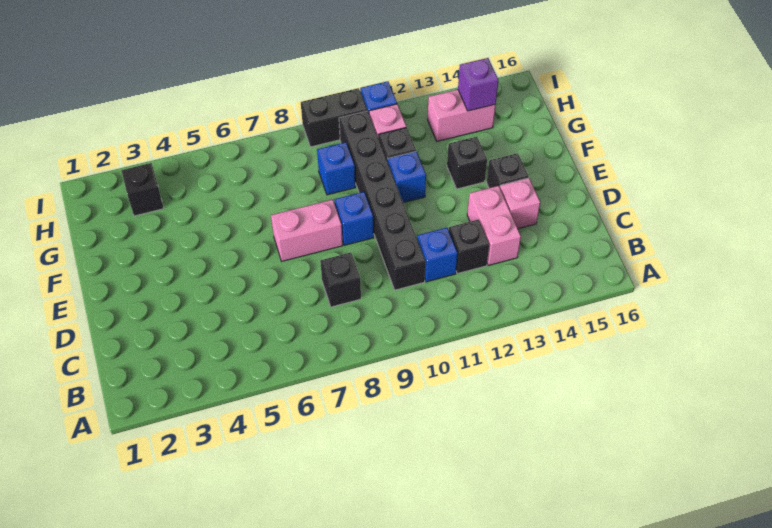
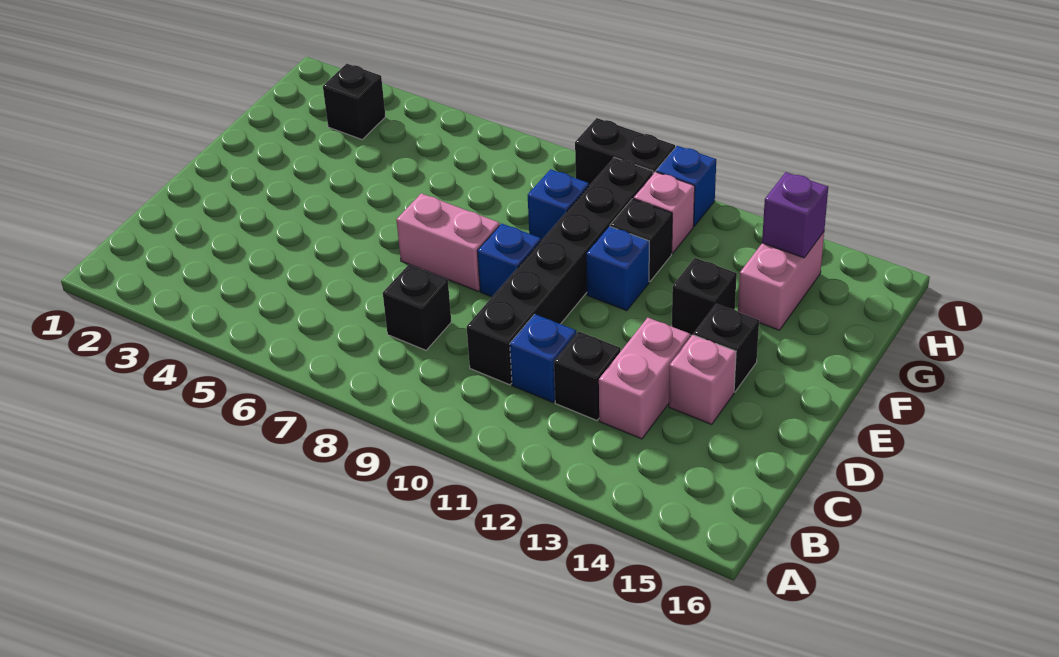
pink 1x2 brick [428,90,496,141] -> pink 1x2 brick turned to [738,232,824,330]

